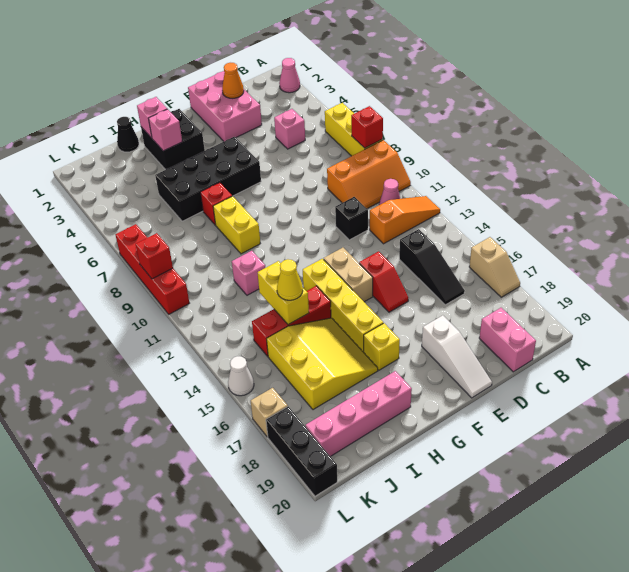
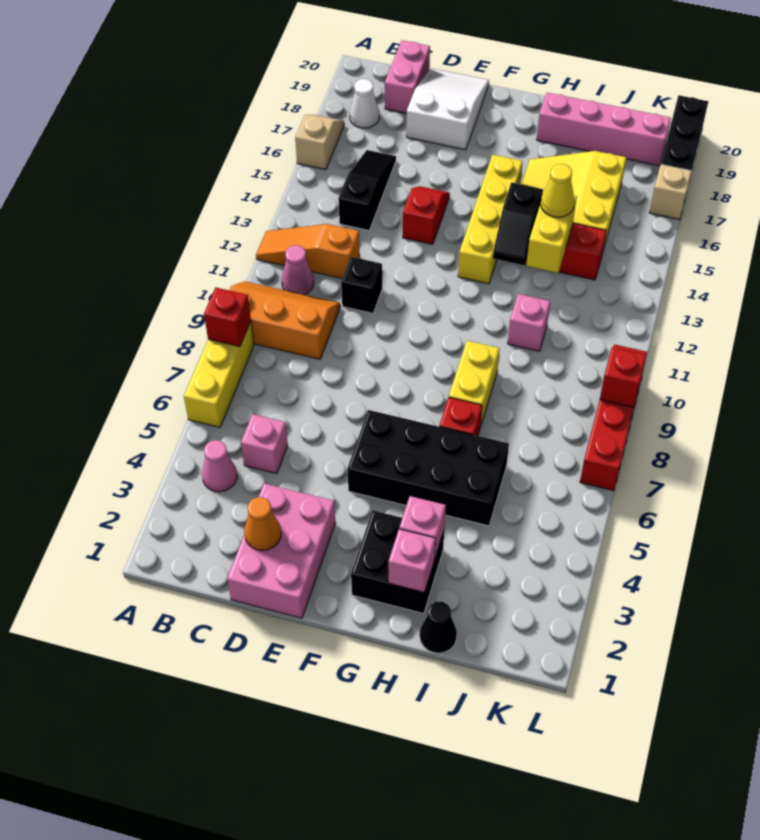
pink 1x1 cone [279,58,300,93] -> pink 1x1 cone moved to [202,440,237,492]
white 1x3 slope [422,315,492,398] -> white 2x3 slope [406,68,489,150]
tan 1x2 brick [324,248,373,302] -> none
yellow 1x1 brick [364,323,400,370] -> none
none -> black 1x2 slope [493,182,543,266]
white 1x1 cone [228,356,254,396] -> white 1x1 cone moved to [350,79,379,128]

